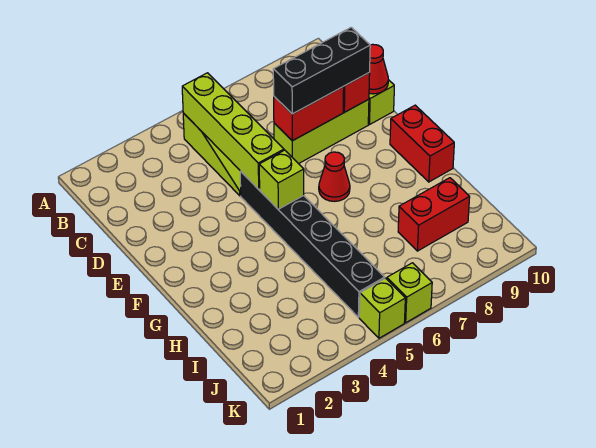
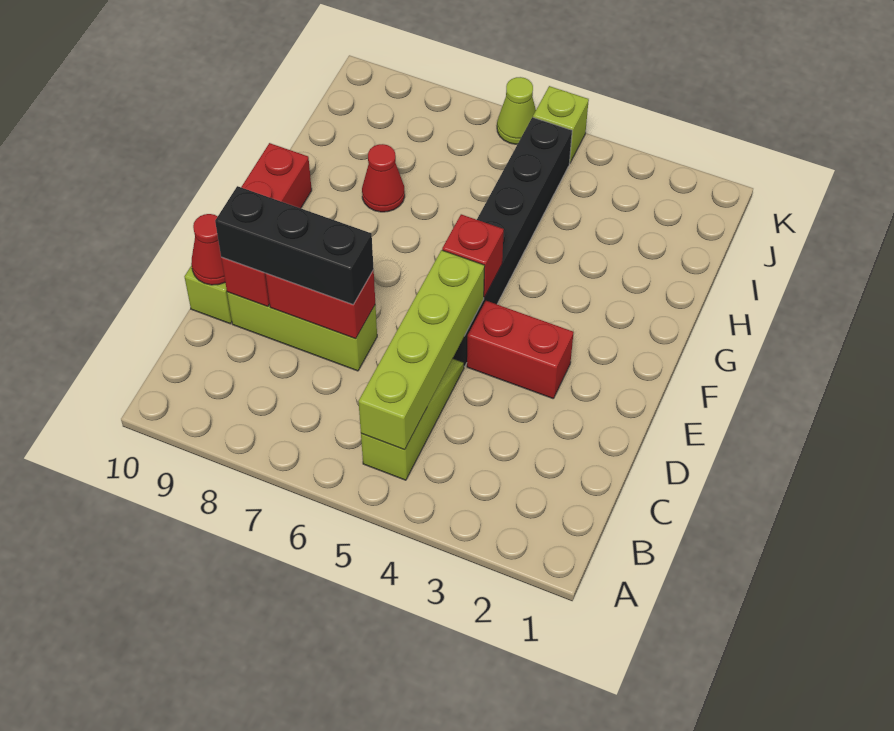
lime 1x1 brick [259,150,304,209] -> red 1x1 brick [442,214,504,298]
red 1x1 cone [319,152,350,201] -> red 1x1 cone moved to [362,144,405,212]
red 1x2 brick [398,178,470,251] -> red 1x2 brick moved to [467,301,574,399]
lime 1x1 brick [387,263,432,323] -> lime 1x1 cone [497,77,536,144]

